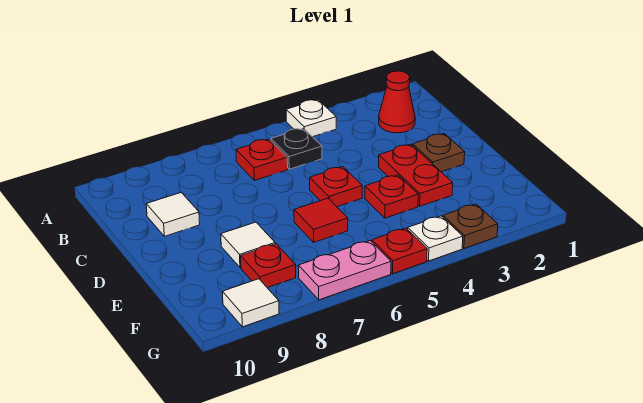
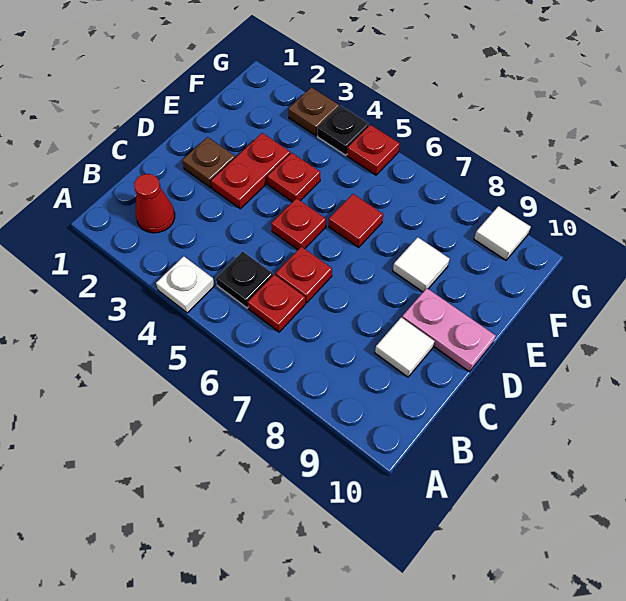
red 1x1 plate [241,244,296,288] -> red 1x1 plate moved to [276,247,332,303]
white 1x1 plate [408,216,463,261] -> black 1x1 plate [318,106,369,155]
pink 1x2 plate [298,241,391,300] -> pink 1x2 plate moved to [402,288,496,372]

